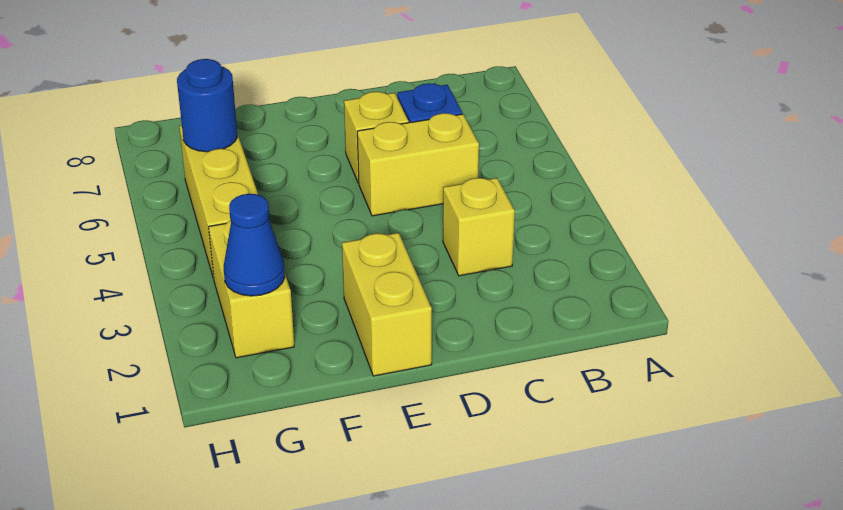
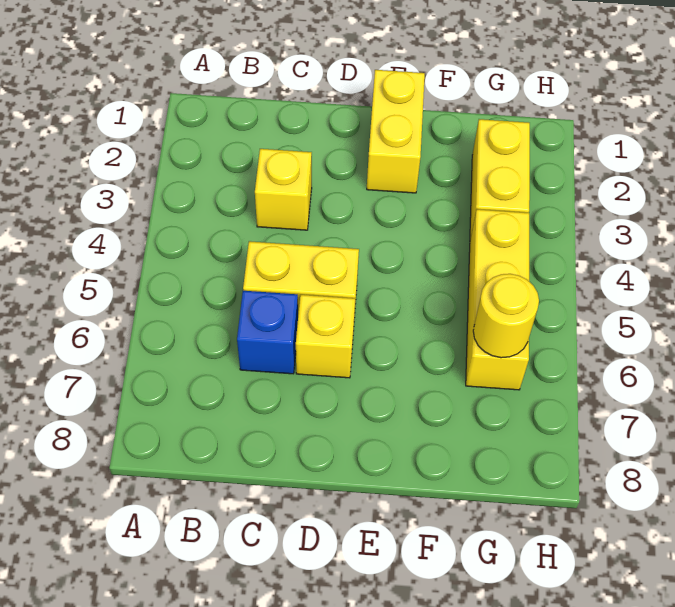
blue 1x1 cone [224,193,285,296] -> none
blue 1x1 round brick [177,59,237,152] -> yellow 1x1 round brick [473,274,539,358]

